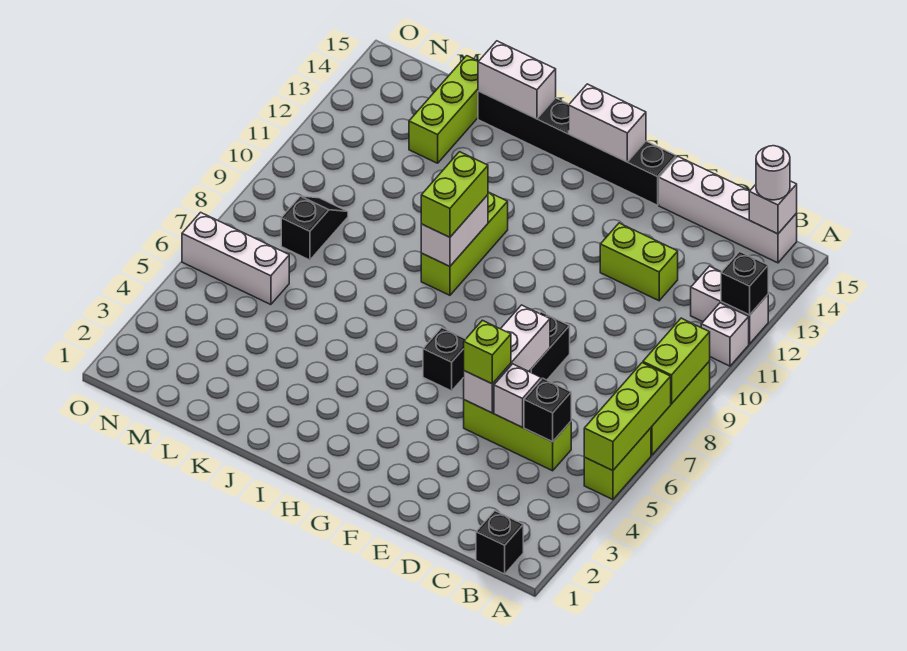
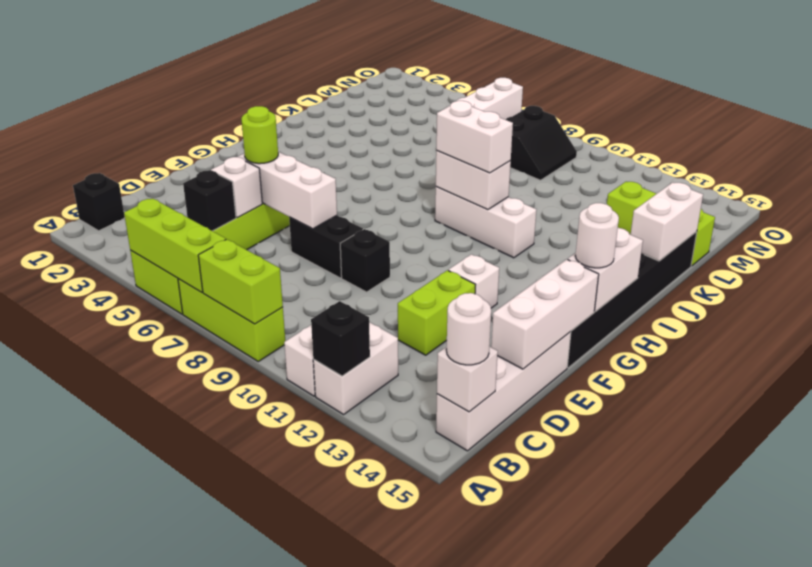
none -> white 1x3 brick [491,259,599,369]
lime 1x1 brick [464,320,511,384] -> lime 1x1 round brick [241,106,278,164]
none -> white 1x1 brick [448,254,499,308]
black 1x1 brick [423,328,465,391] -> black 1x1 brick moved to [340,229,390,292]
none -> white 1x1 round brick [575,203,619,268]
lime 1x3 brick [421,192,508,295] -> white 1x3 brick [435,187,537,258]
lime 1x2 brick [421,152,488,237] -> white 1x2 brick [436,101,513,173]
black 1x2 slope [281,196,348,260] -> black 2x2 slope [506,106,577,180]

